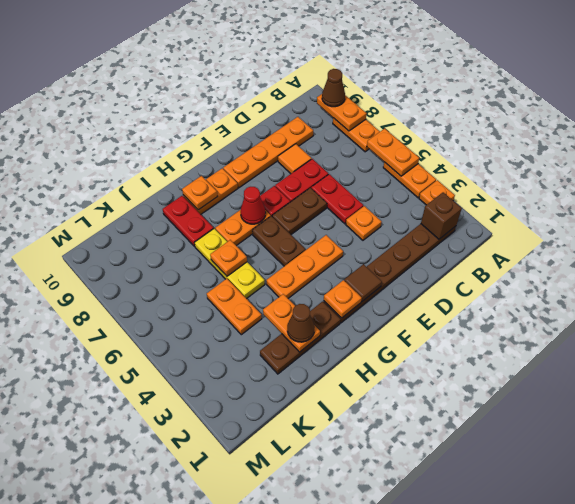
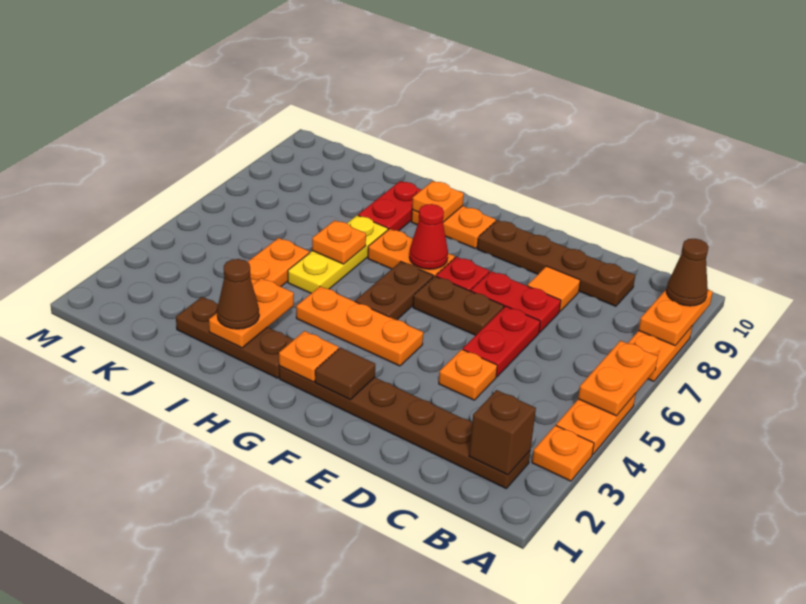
orange 1x4 plate [223,117,313,188] -> brown 1x4 plate [477,220,635,306]

